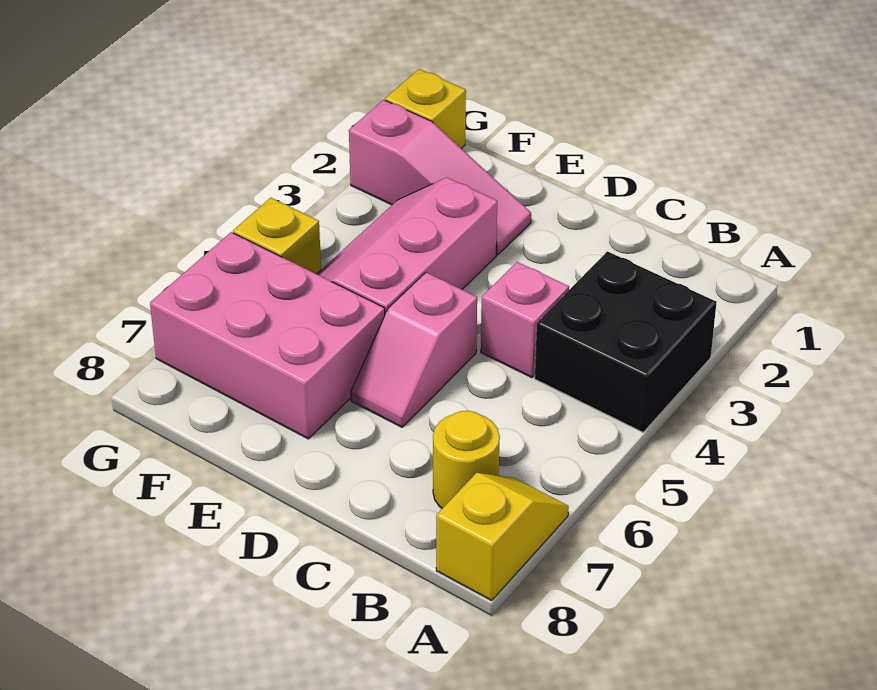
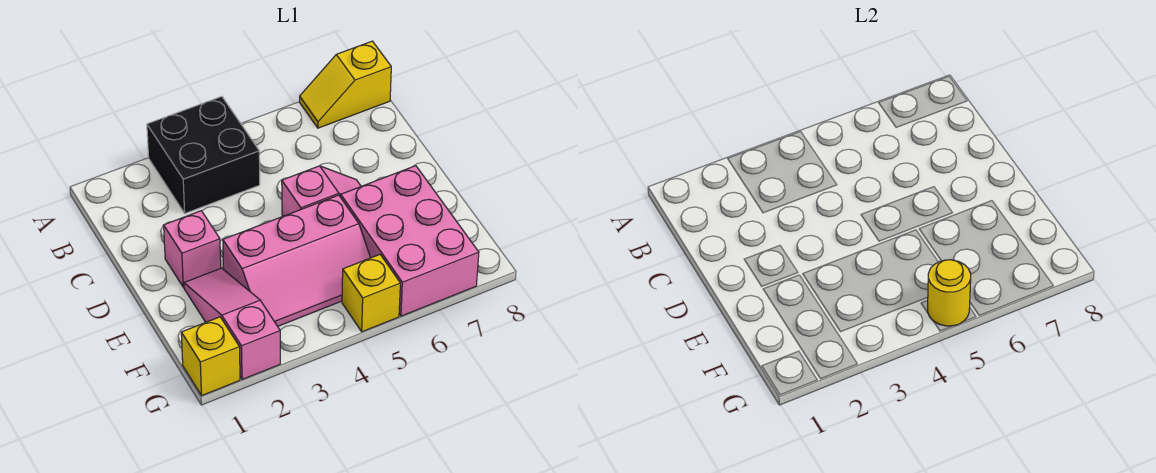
yellow 1x1 round brick [433,411,500,508] -> yellow 1x1 round brick moved to [927,260,971,326]
pink 1x1 brick [481,262,569,378] -> pink 1x1 brick moved to [164,211,221,287]

